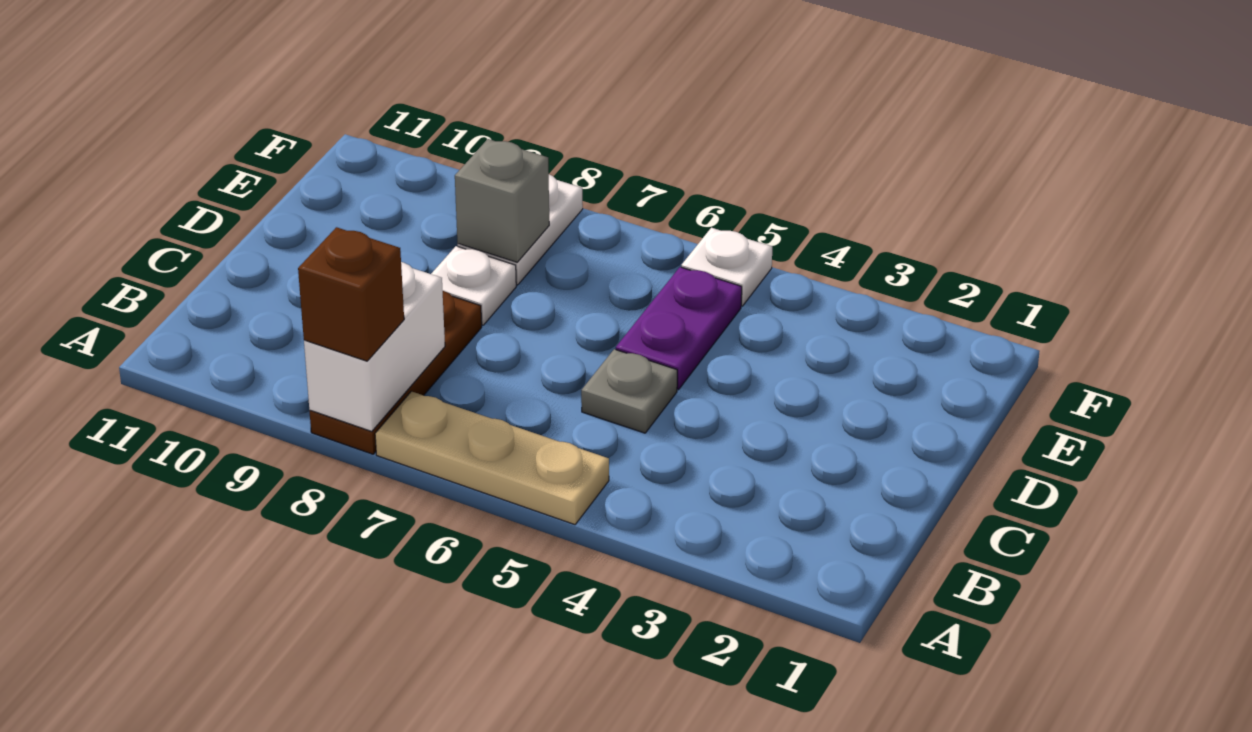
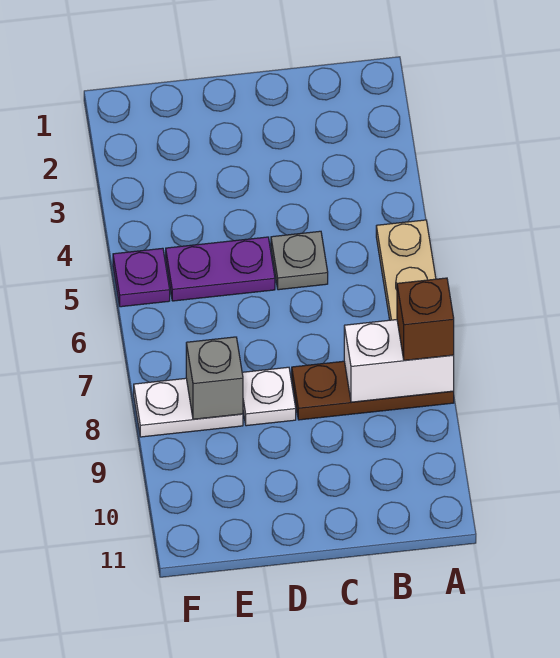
white 1x1 plate [681,228,772,306] -> purple 1x1 plate [113,248,170,307]

